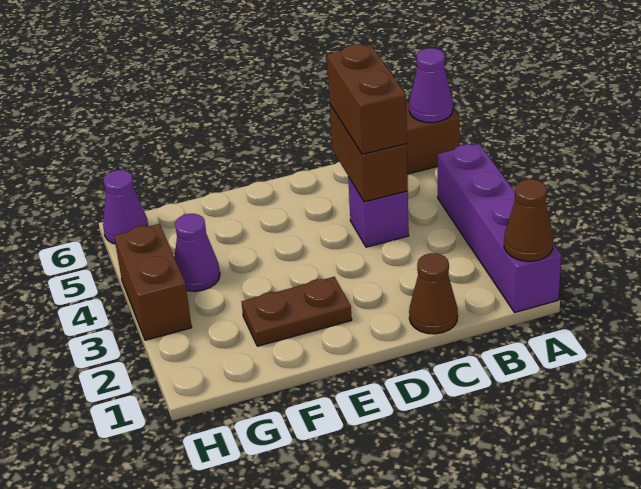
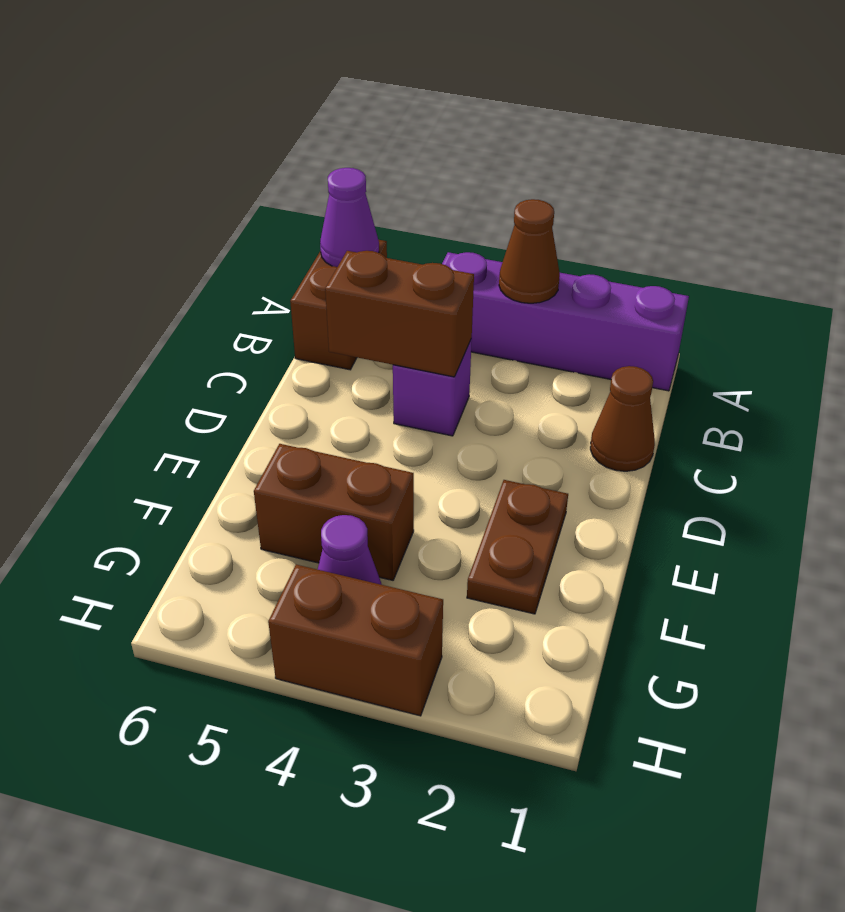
brown 1x1 cone [504,179,553,261] -> brown 1x1 cone moved to [499,199,560,303]
brown 1x2 brick [327,44,407,154] -> brown 1x2 brick moved to [254,444,414,580]
purple 1x1 cone [103,170,148,244] -> none

